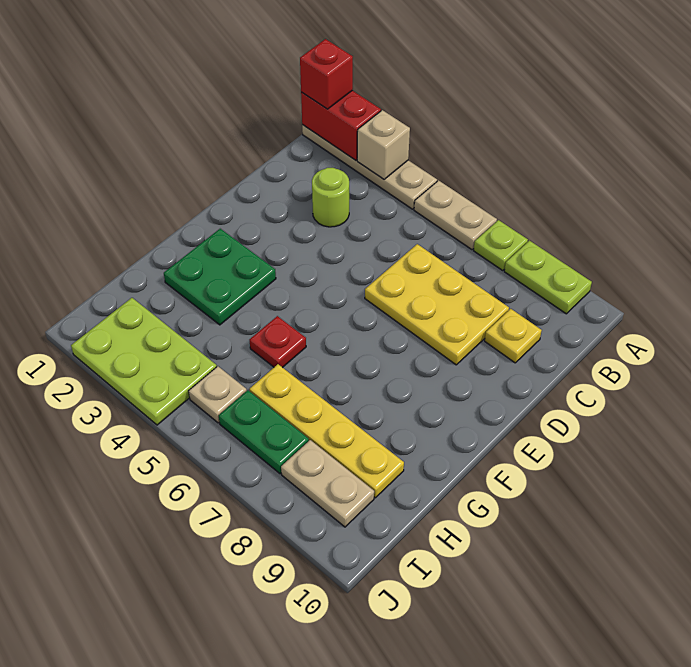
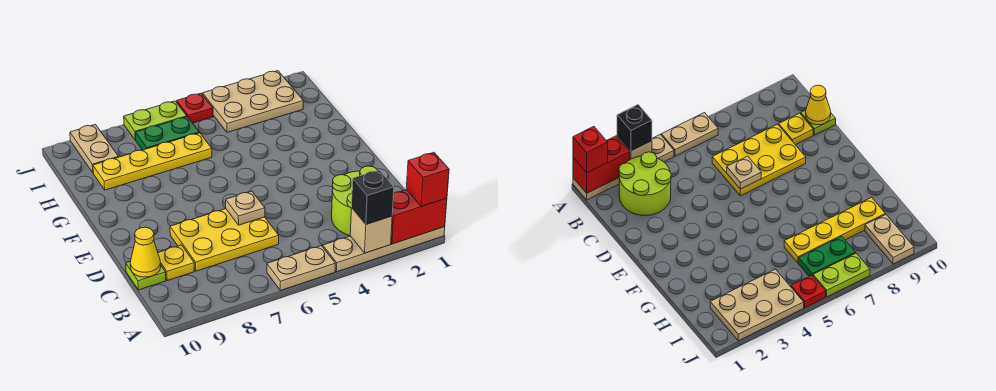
none -> black 1x1 brick [352,170,394,225]
lime 1x1 plate [474,220,528,271] -> lime 1x1 plate moved to [126,261,166,290]
lime 1x2 plate [504,241,592,314] -> lime 1x2 plate moved to [124,101,187,140]
lime 1x1 round brick [312,168,349,227] -> lime 2x2 round brick [332,166,377,236]
none -> yellow 1x1 cone [130,227,161,277]
green 2x2 plate [164,229,276,325] -> none
red 1x1 plate [250,316,306,368] -> red 1x1 plate moved to [177,93,213,123]
lime 2x3 plate [71,298,217,425] -> tan 2x3 plate [203,71,303,132]
tan 1x1 plate [189,366,247,423] -> tan 1x1 plate moved to [226,191,265,225]
tan 1x2 plate [281,440,374,527] -> tan 1x2 plate turned to [70,124,118,173]

